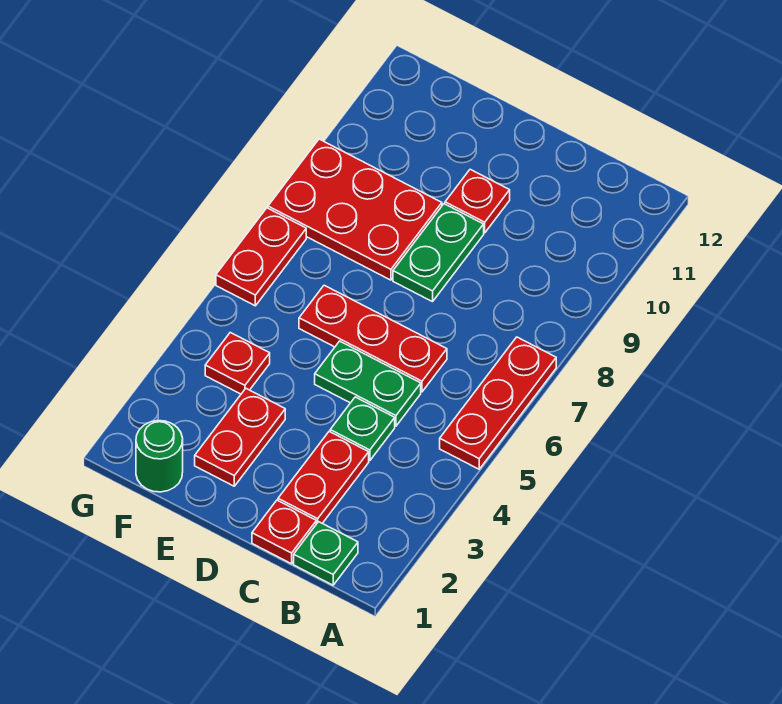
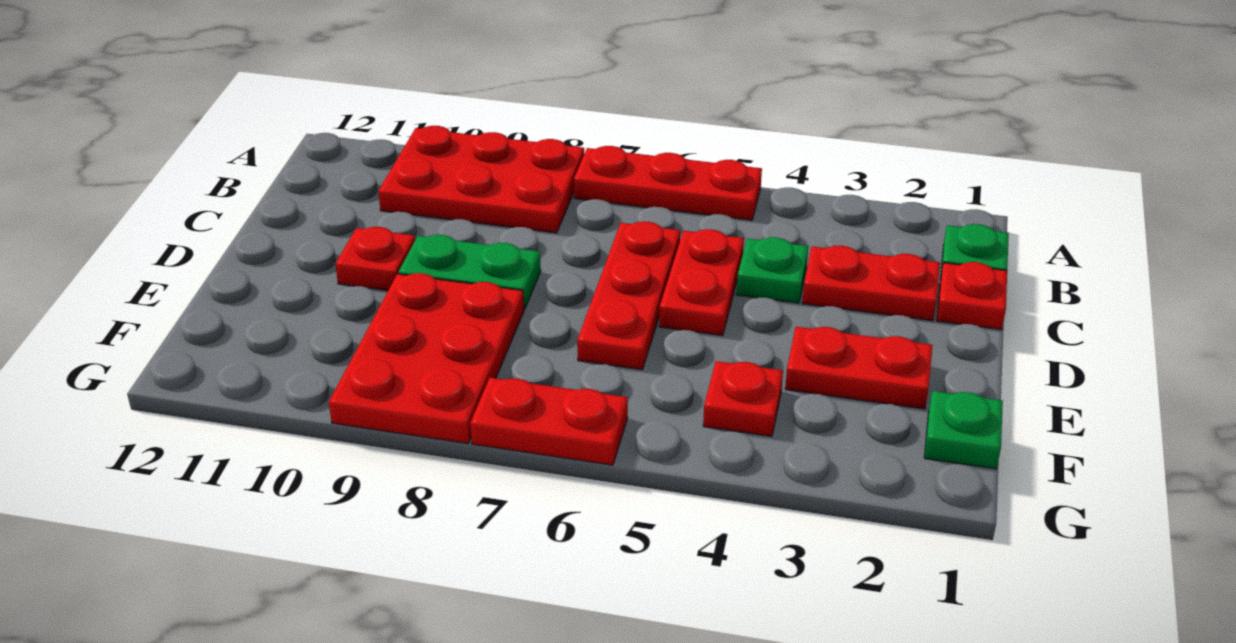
none -> red 2x3 plate [378,126,584,233]
green 1x2 plate [315,341,421,426] -> red 1x2 plate [659,229,744,336]
green 1x1 round brick [136,421,183,492] -> green 1x1 plate [924,391,1003,469]

